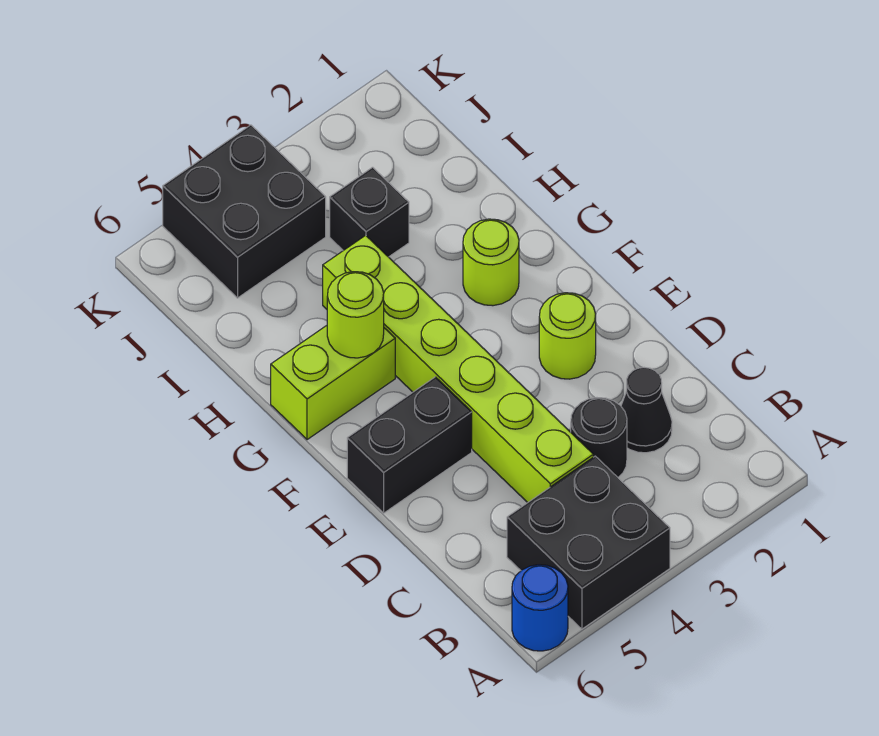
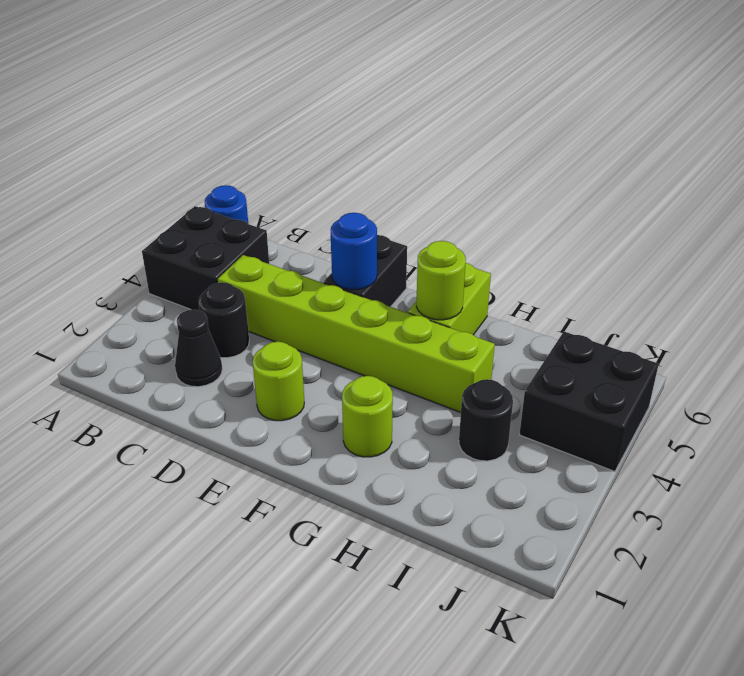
none -> blue 1x1 round brick [331,213,377,290]
black 1x1 brick [330,167,409,257] -> black 1x1 round brick [459,379,513,461]

